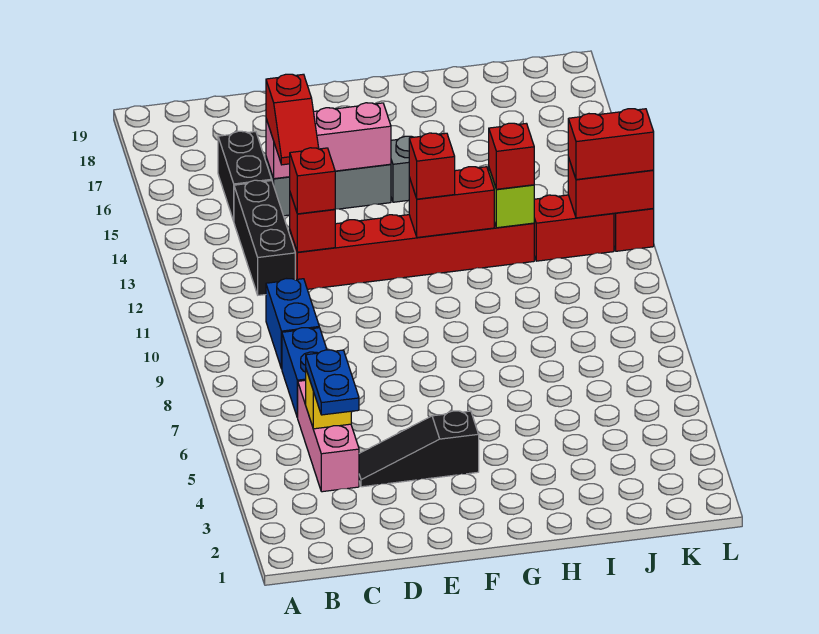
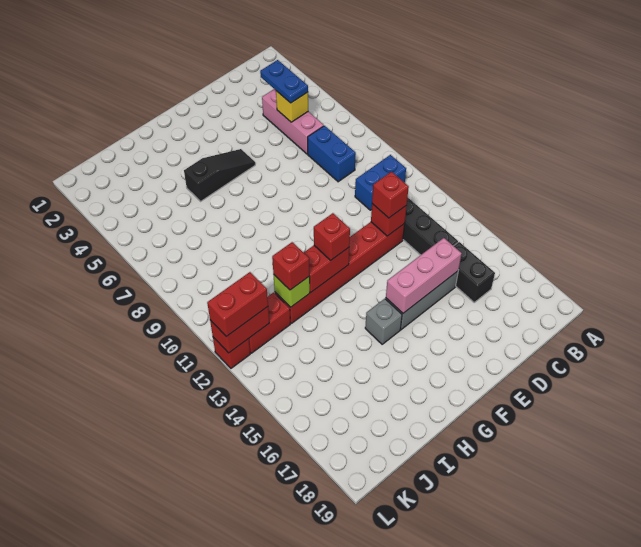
blue 1x2 brick [266,279,319,369] -> blue 1x2 brick turned to [355,155,406,210]
black 1x3 slope [359,411,479,487] -> black 1x3 slope moved to [184,149,255,201]
red 1x2 slope [266,74,319,165] -> none

